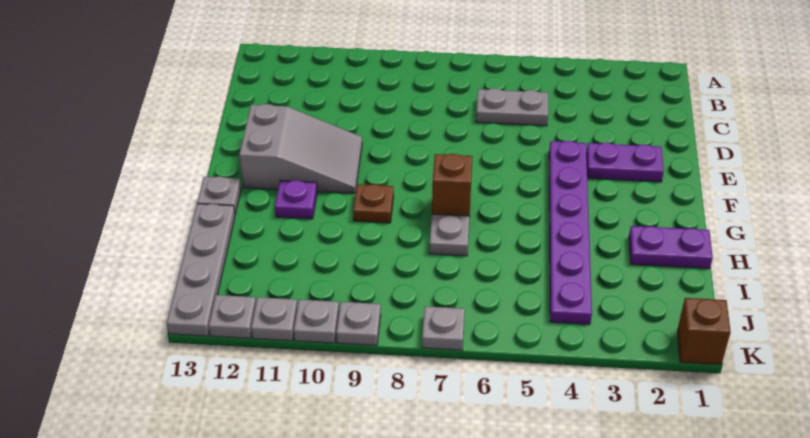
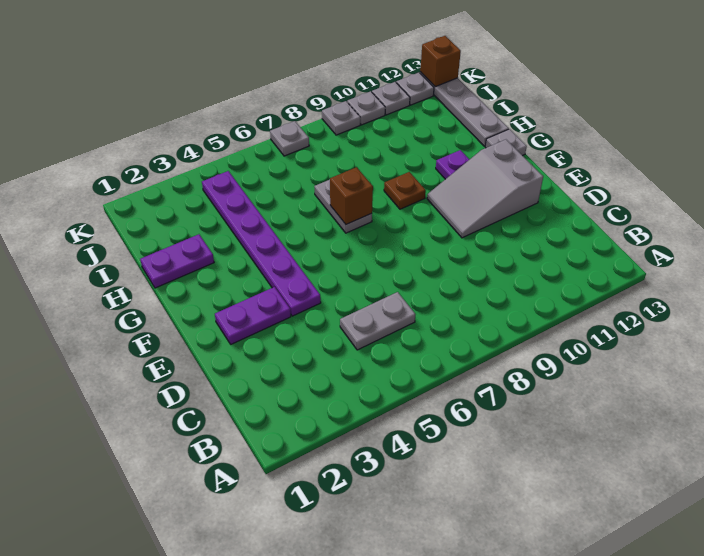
brown 1x1 brick [677,298,731,365] -> brown 1x1 brick moved to [420,36,461,87]

